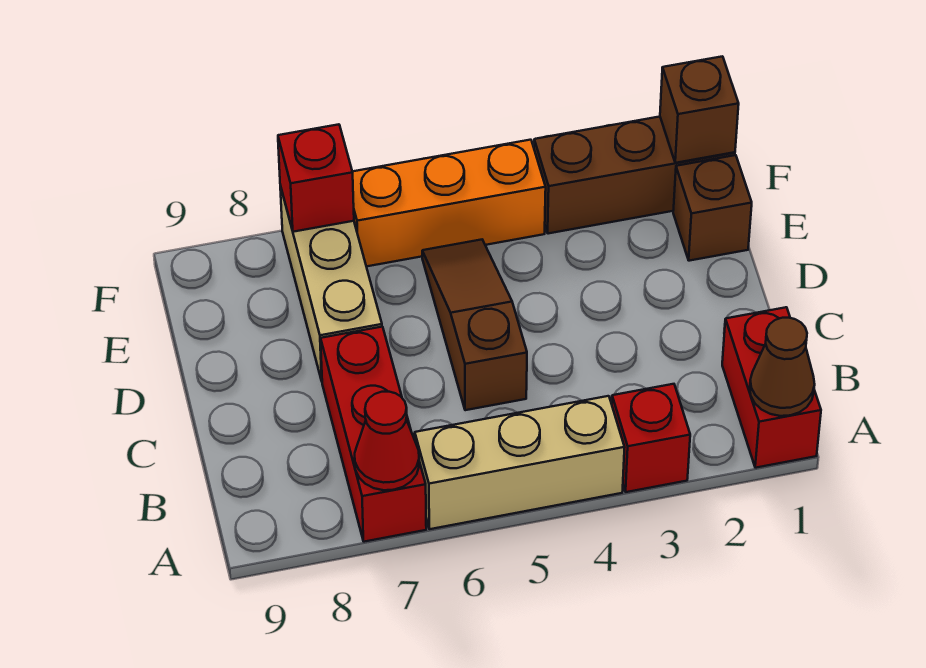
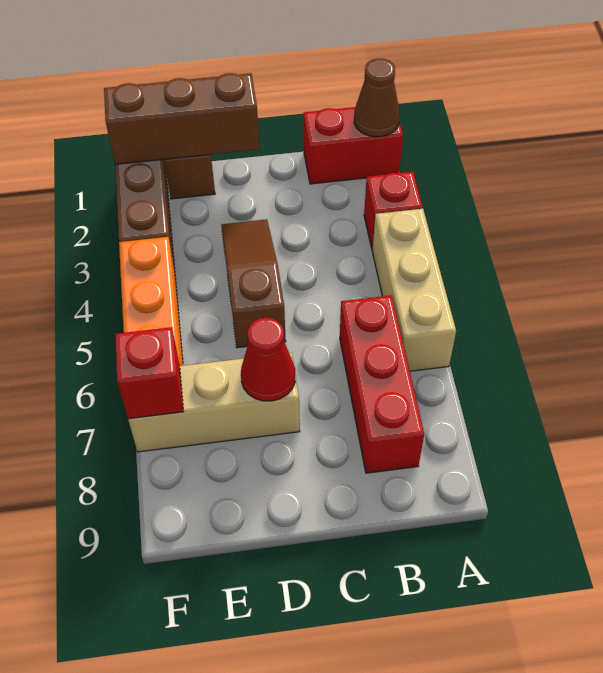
red 1x3 brick [321,327,426,542] -> red 1x3 brick turned to [340,295,424,473]
red 1x1 cone [355,392,419,490] -> red 1x1 cone moved to [241,318,295,401]
brown 1x3 slope [422,240,527,410] -> brown 1x3 slope turned to [221,219,286,348]
brown 1x1 brick [660,56,739,163] -> brown 1x3 brick [104,73,259,164]

